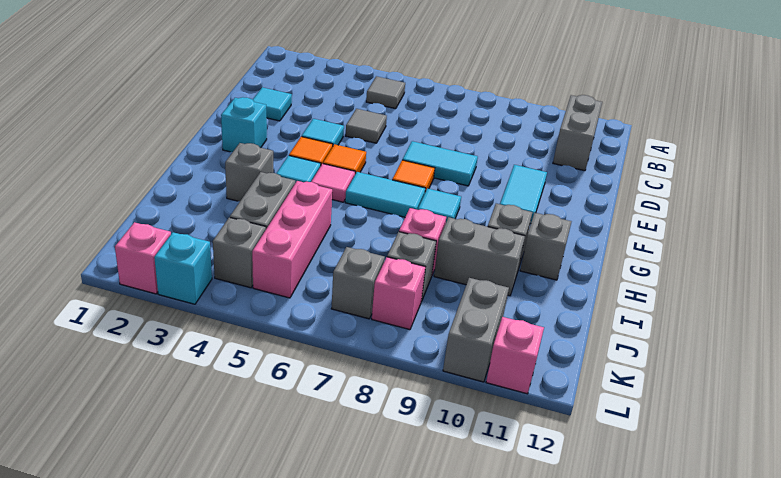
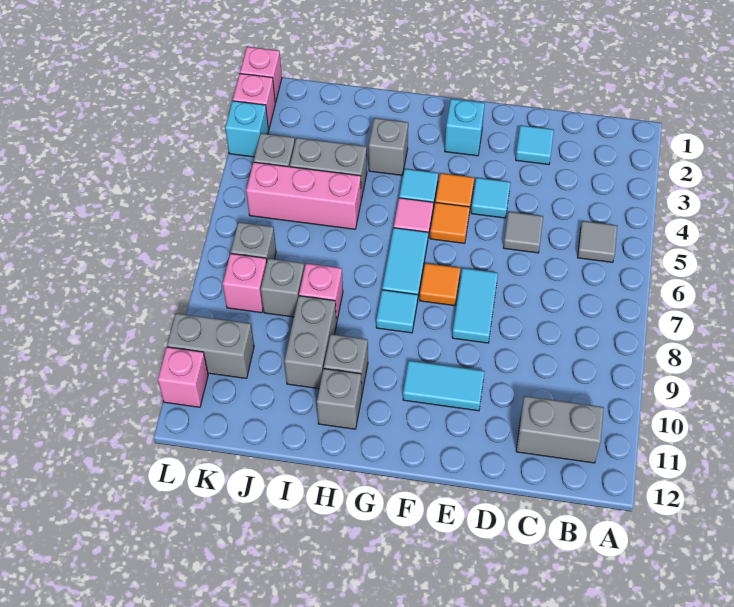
none -> pink 1x1 brick [240,47,282,103]

